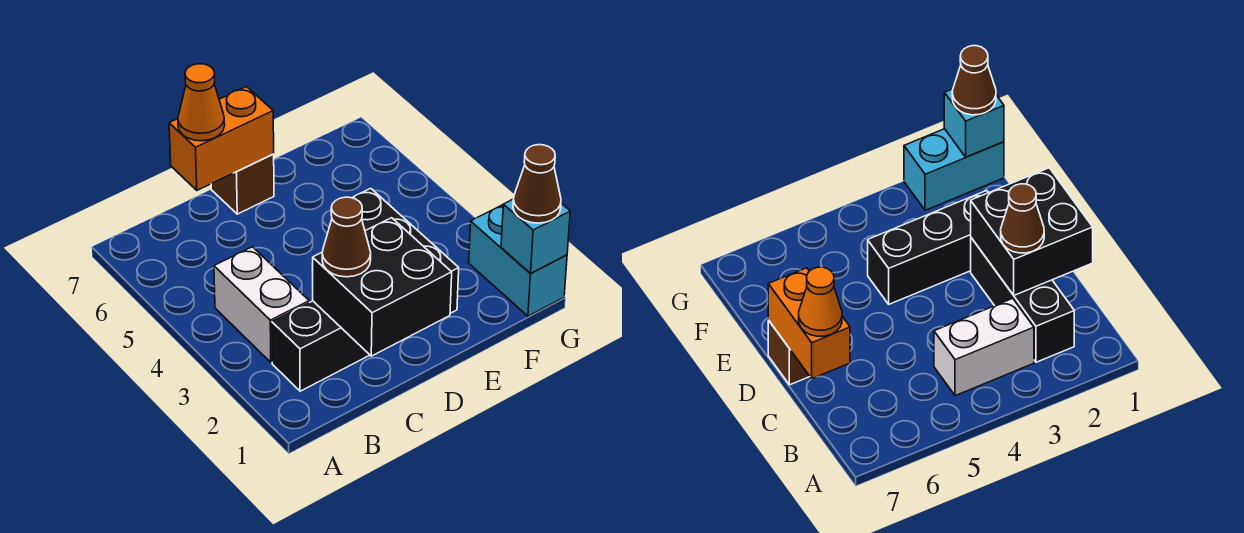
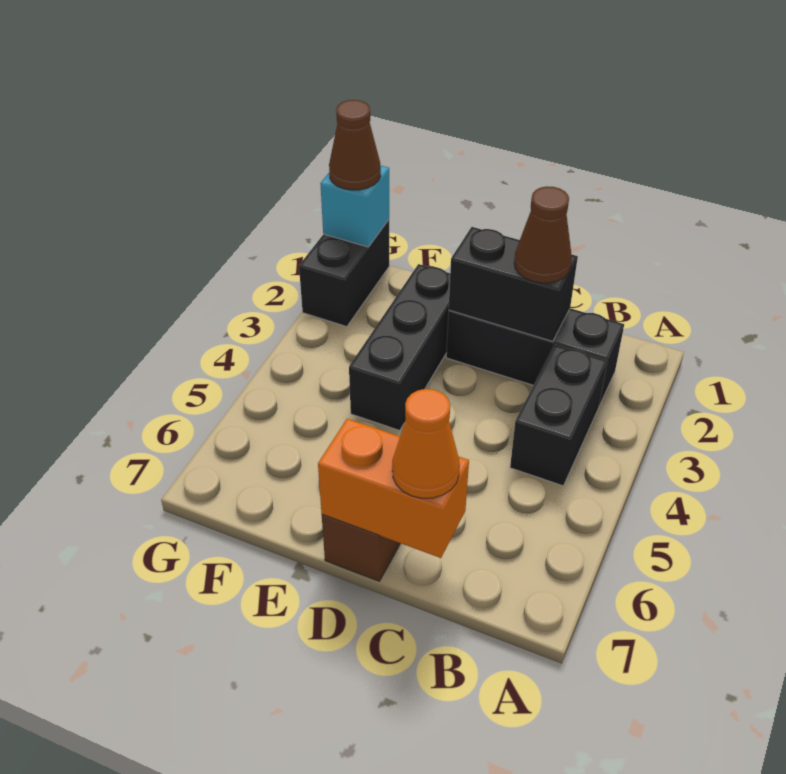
white 1x2 brick [214,247,309,362] -> black 1x2 brick [510,345,607,486]
black 2x2 brick [312,218,452,356] -> black 1x2 brick [449,227,578,341]
cyan 1x2 brick [469,205,567,316] -> black 1x2 brick [299,220,389,327]

